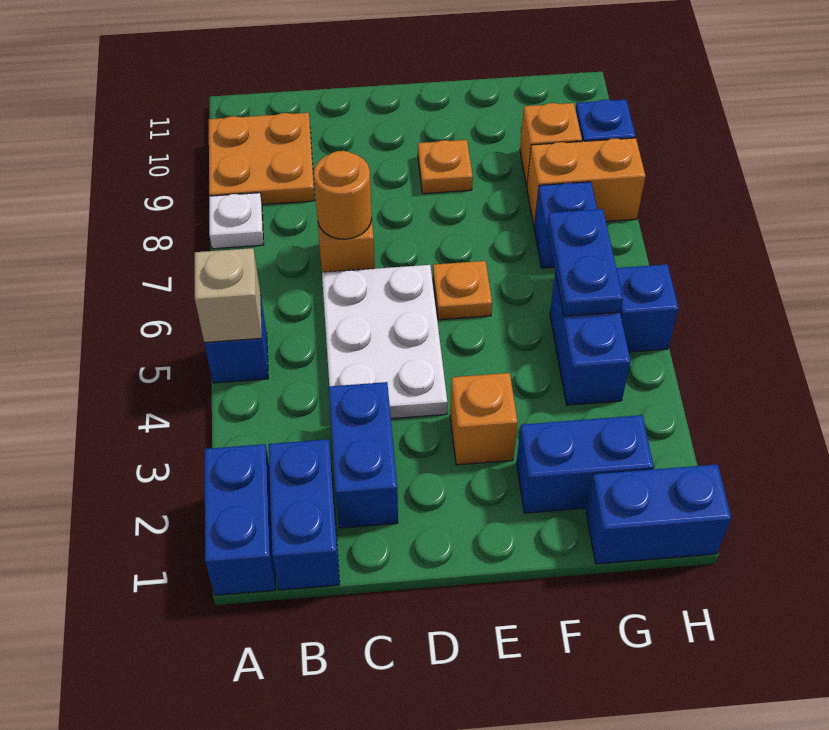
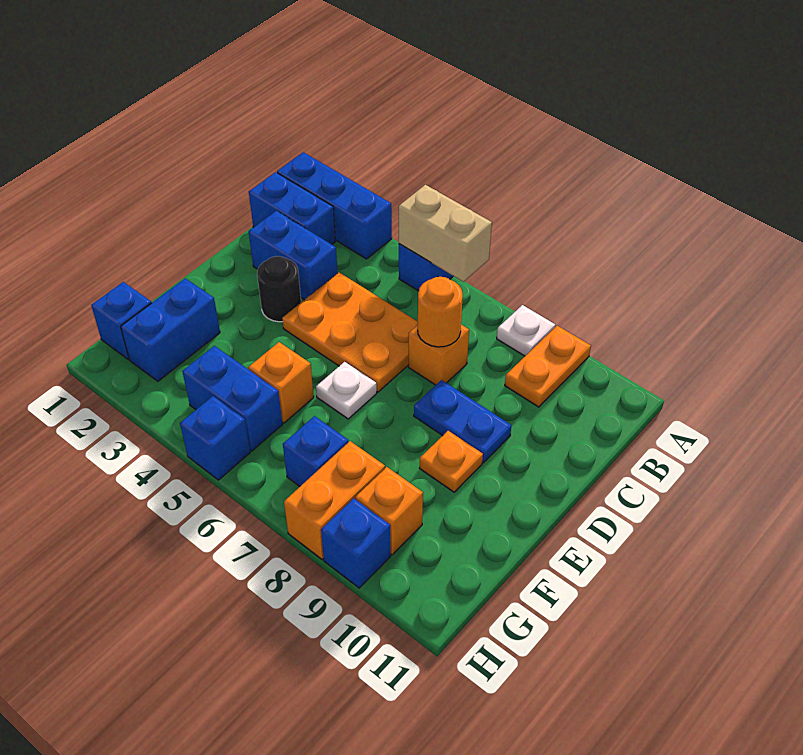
blue 1x2 brick [205,444,276,595] -> blue 1x3 brick [277,152,392,259]
tan 1x1 brick [195,248,262,343] -> tan 1x2 brick [399,185,492,282]
orange 2x2 plate [209,113,315,205] -> orange 1x2 plate [505,326,591,407]
white 2x3 plate [322,265,447,419] -> orange 2x3 plate [282,272,418,392]
none -> black 1x1 round brick [257,256,301,322]
orange 1x1 brick [450,373,518,465] -> orange 1x1 brick moved to [248,342,314,423]
orange 1x1 plate [433,261,492,320] -> white 1x1 plate [316,362,377,419]
blue 1x2 brick [586,464,731,564] -> blue 1x1 brick [91,282,152,360]
blue 1x2 plate [547,209,623,316] -> blue 1x2 plate moved to [414,380,511,463]

